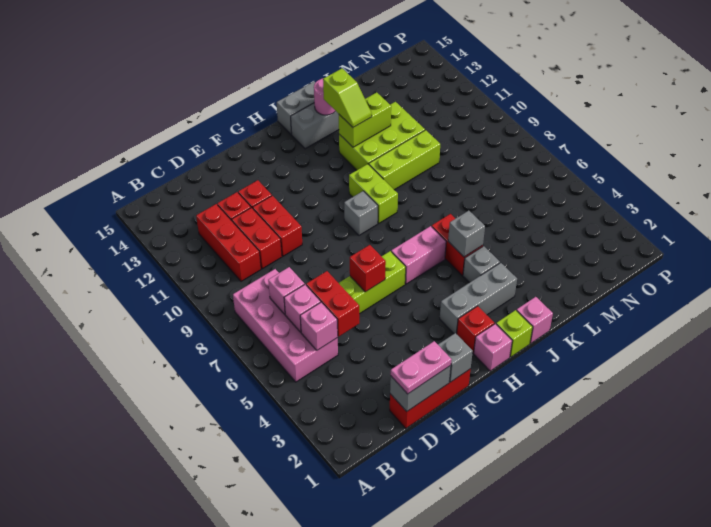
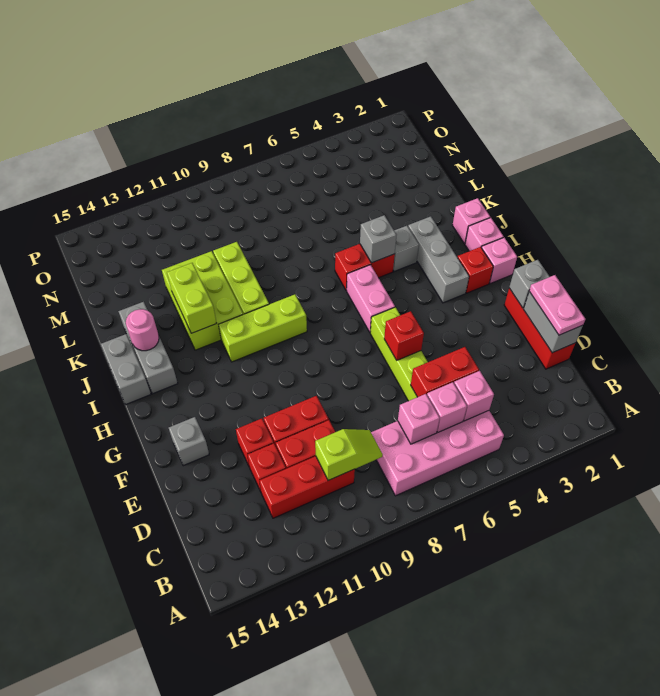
grey 1x1 brick [344,191,378,235] -> grey 1x1 brick moved to [169,417,209,466]
lime 1x1 brick [496,310,533,357] -> pink 1x1 brick [465,218,504,251]
lime 1x2 brick [349,164,398,223] -> lime 1x3 brick [219,294,307,362]
lime 1x2 slope [323,69,372,127] -> lime 1x2 slope moved to [315,429,383,480]

